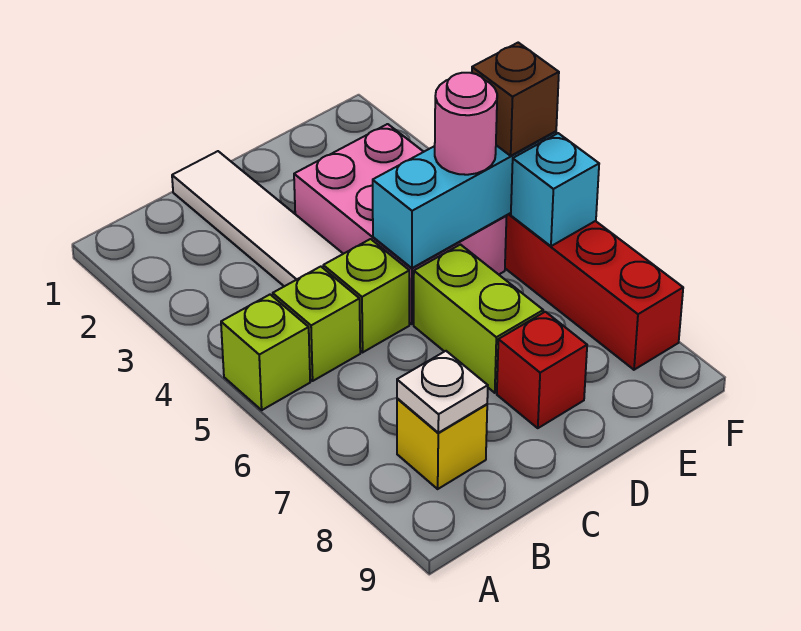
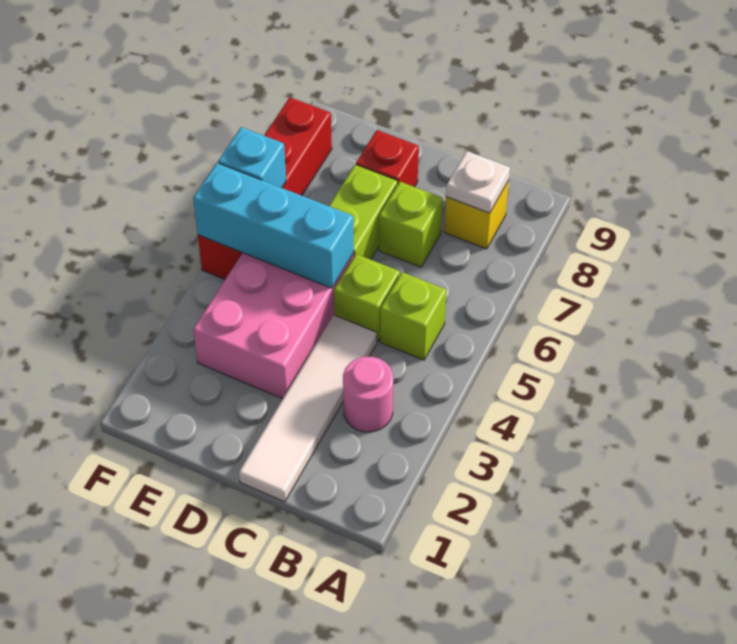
lime 1x1 brick [221,295,310,410] -> lime 1x1 brick moved to [379,182,443,267]
pink 1x1 round brick [435,73,497,175] -> pink 1x1 round brick moved to [343,357,393,432]
brown 1x1 brick [472,43,559,156] -> none

